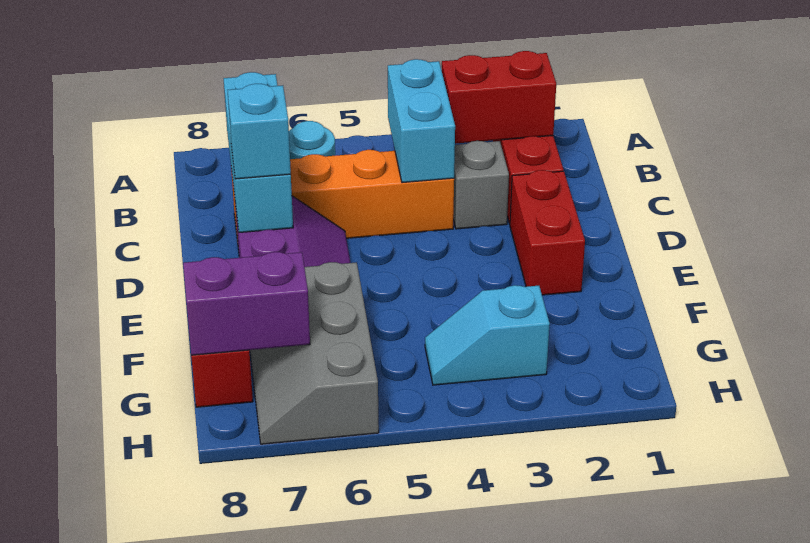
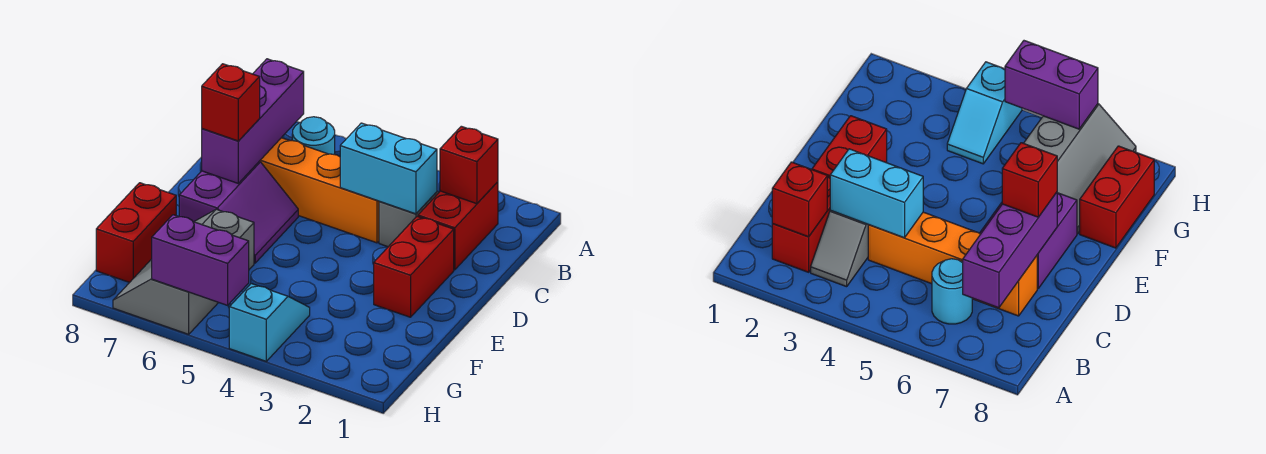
red 1x2 brick [442,51,556,144] -> red 1x1 brick [440,126,498,204]
cyan 1x2 brick [388,59,455,183] -> cyan 1x2 brick turned to [340,123,437,214]
cyan 1x3 brick [224,72,293,232] -> purple 1x3 brick [202,59,304,183]
cyan 1x1 brick [228,84,291,179] -> red 1x1 brick [202,64,260,141]
cyan 1x2 slope [425,285,550,385] -> cyan 1x2 slope turned to [229,284,310,361]
purple 1x2 brick [183,252,310,355] -> purple 1x2 brick moved to [152,215,249,305]

